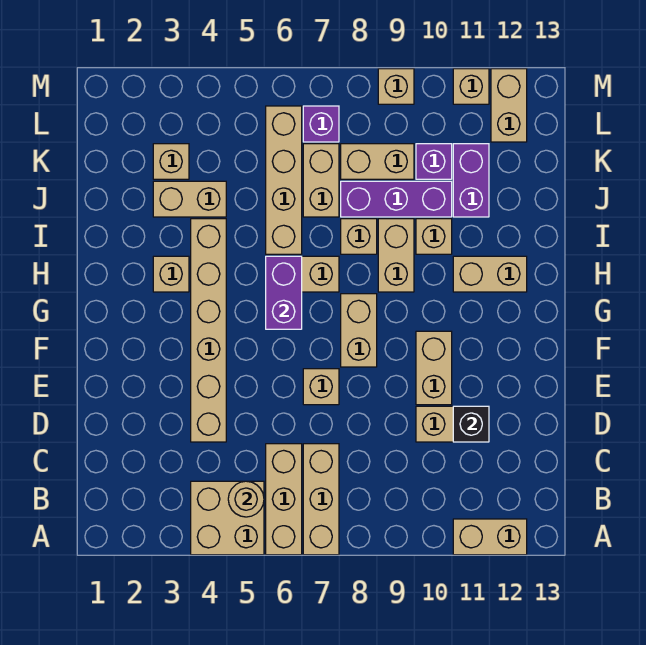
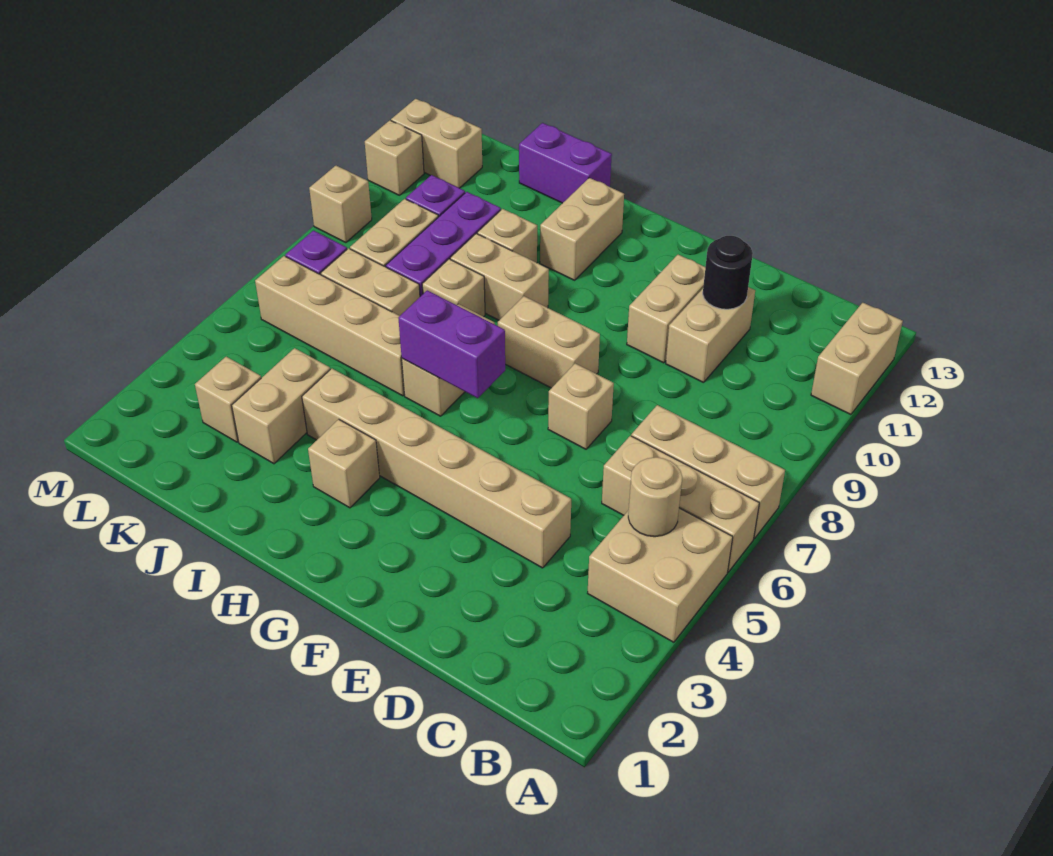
black 1x1 brick [453,406,489,442] -> black 1x1 round brick [703,236,753,309]
tan 1x2 brick [416,331,452,405] -> tan 1x2 brick turned to [627,255,705,363]
purple 1x2 brick [453,144,489,217] -> purple 1x2 brick moved to [519,123,612,203]

